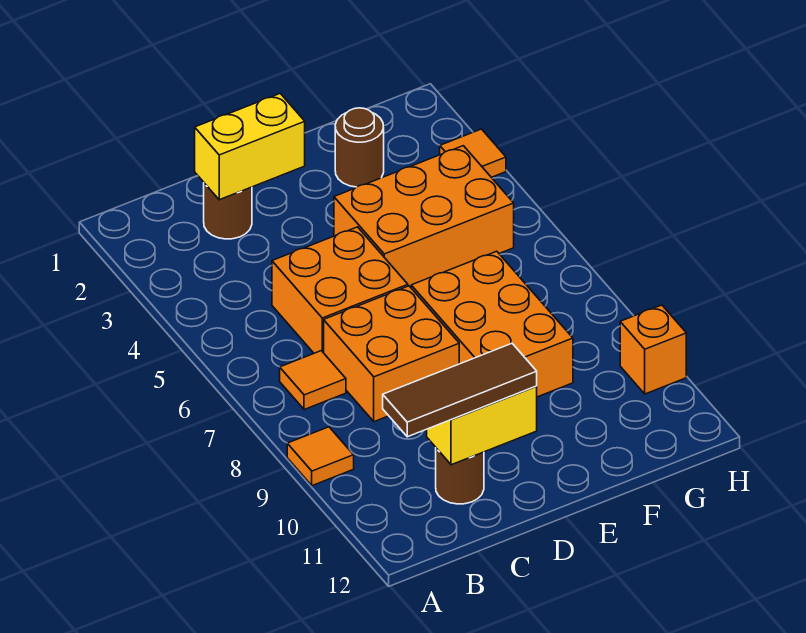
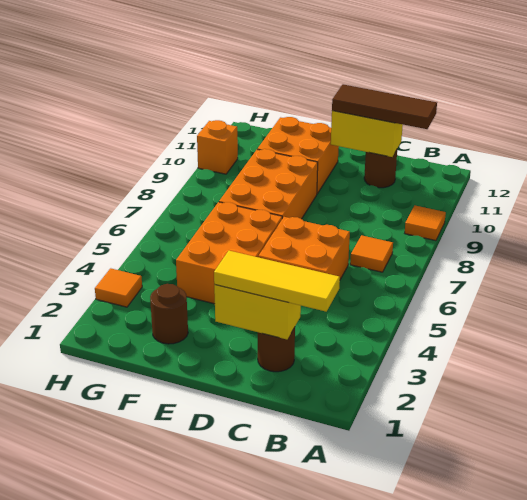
none -> yellow 1x3 tile [214,251,340,312]
orange 2x2 brick [324,286,459,422] -> orange 2x2 brick moved to [258,117,339,194]
orange 2x3 brick [334,146,514,287] -> orange 2x3 brick turned to [176,202,282,304]

